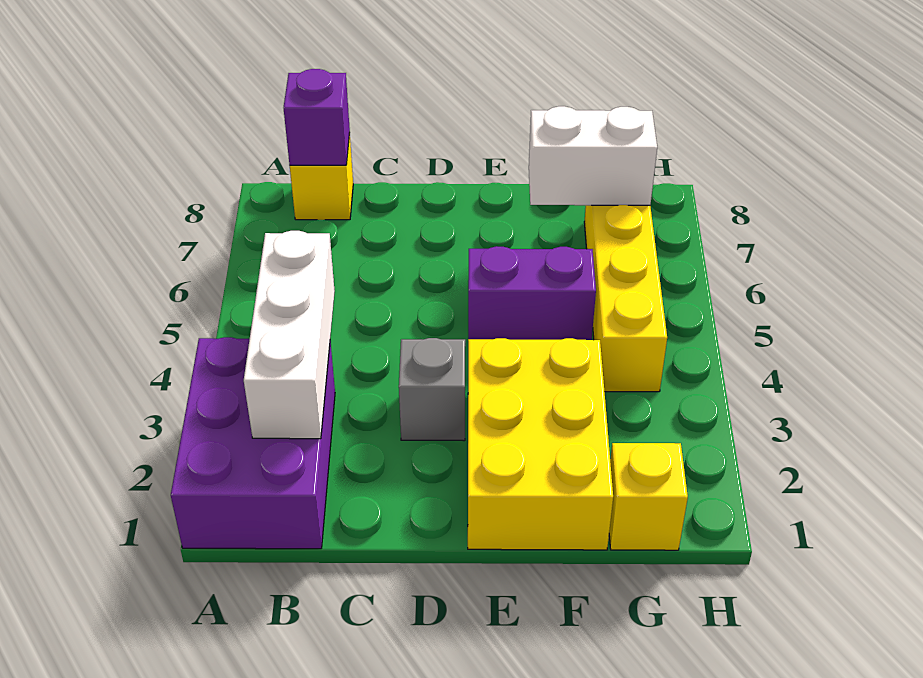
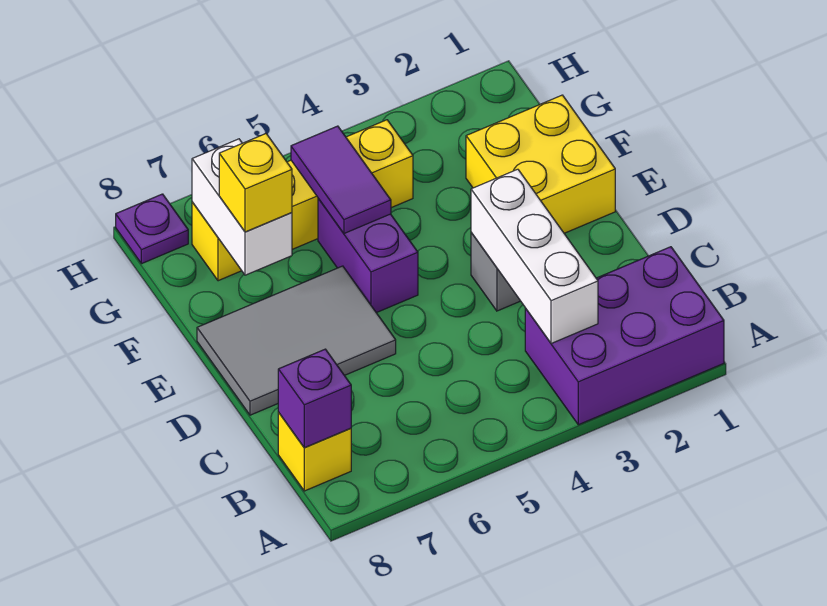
white 1x3 brick [244,231,335,439] -> white 1x3 brick turned to [471,169,598,344]
none -> grey 2x3 tile [197,266,396,415]
yellow 2x3 brick [468,338,613,550] -> yellow 2x2 brick [466,95,615,233]
none -> purple 1x2 tile [291,126,391,233]
yellow 1x1 brick [609,443,688,550] -> yellow 1x1 brick moved to [219,134,292,232]
none -> purple 1x1 plate [116,194,188,264]

